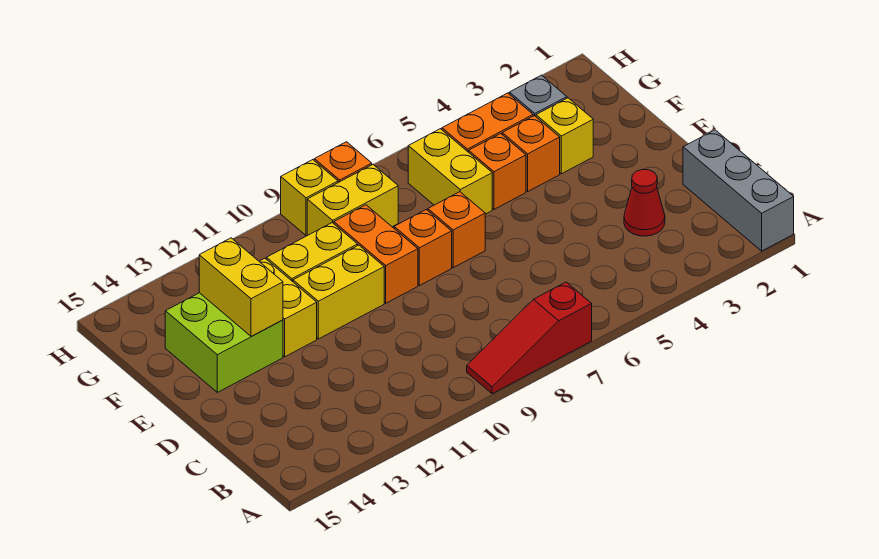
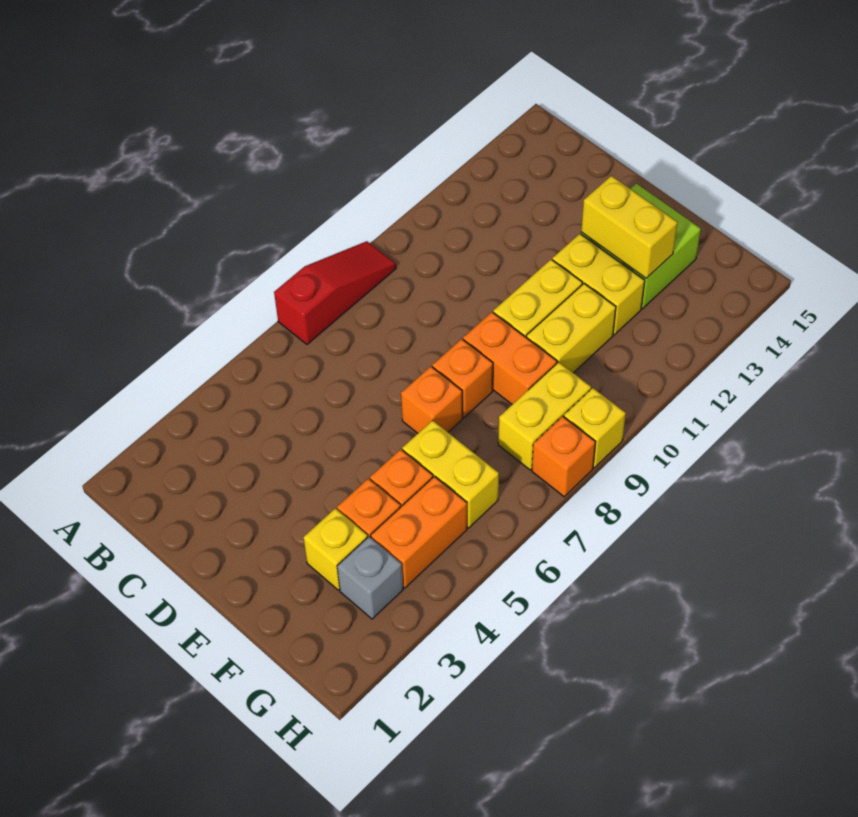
grey 1x3 brick [683,130,794,251] -> none
red 1x1 cone [624,169,665,236] -> none

